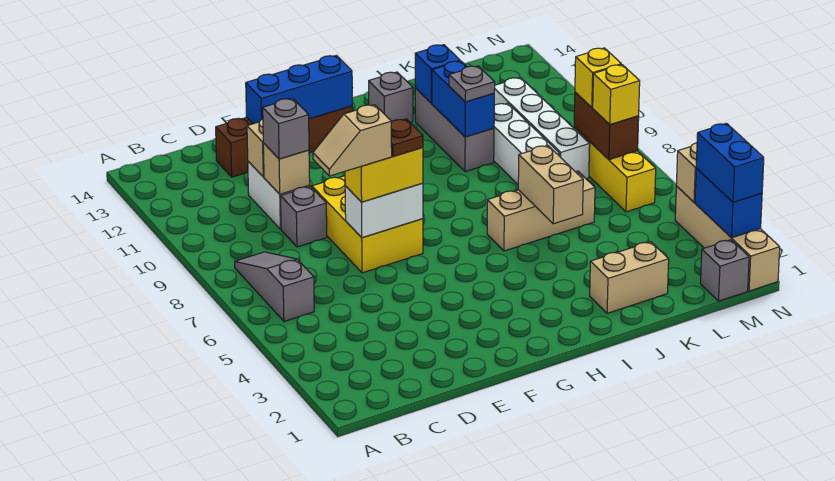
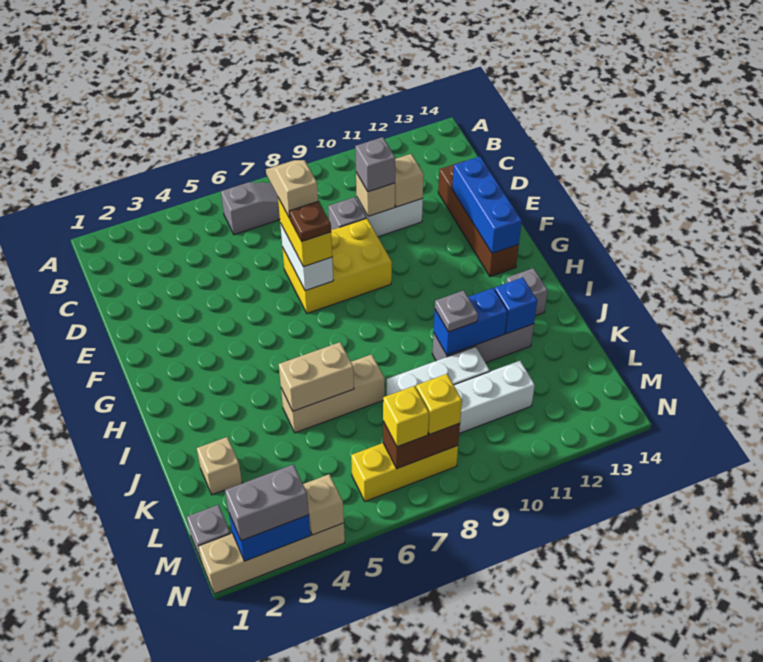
tan 1x3 brick [487,171,595,251] -> tan 1x3 brick turned to [281,354,385,433]
tan 1x2 brick [590,242,669,313] -> tan 1x1 brick [197,437,242,495]
blue 1x2 brick [696,123,764,202] -> grey 1x2 brick [225,464,309,541]

